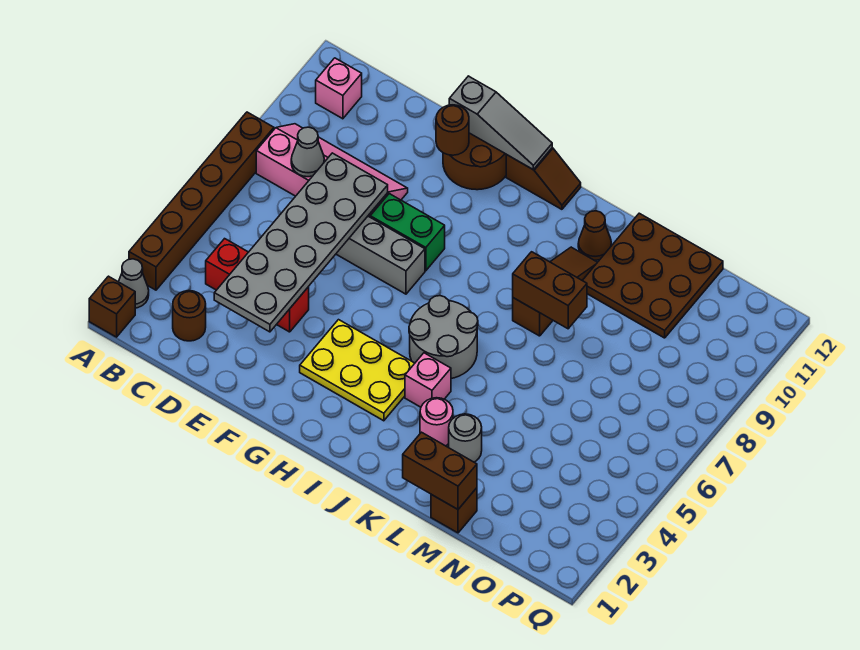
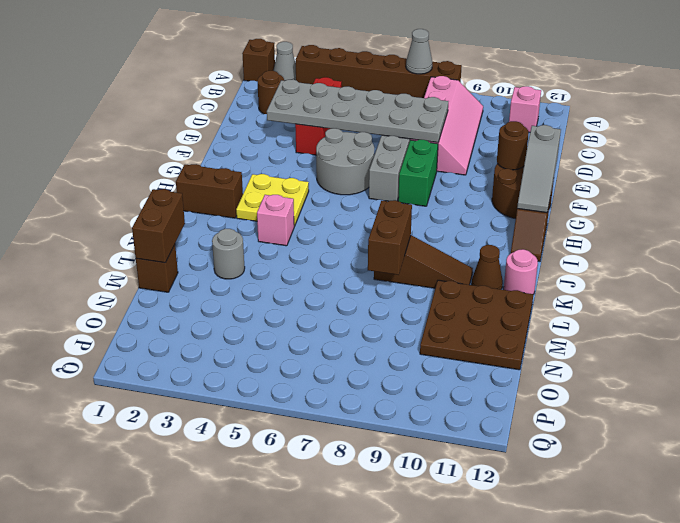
grey 1x1 cone [291,127,324,177] -> grey 1x1 cone moved to [406,29,432,74]
yellow 2x3 plate [300,320,415,421] -> yellow 2x2 plate [236,174,309,226]
none -> brown 1x2 brick [176,164,243,218]
grey 2x2 round brick [409,296,478,378] -> grey 2x2 round brick moved to [316,128,374,195]
pink 1x1 round brick [420,398,453,446] -> pink 1x1 round brick moved to [504,249,538,294]

